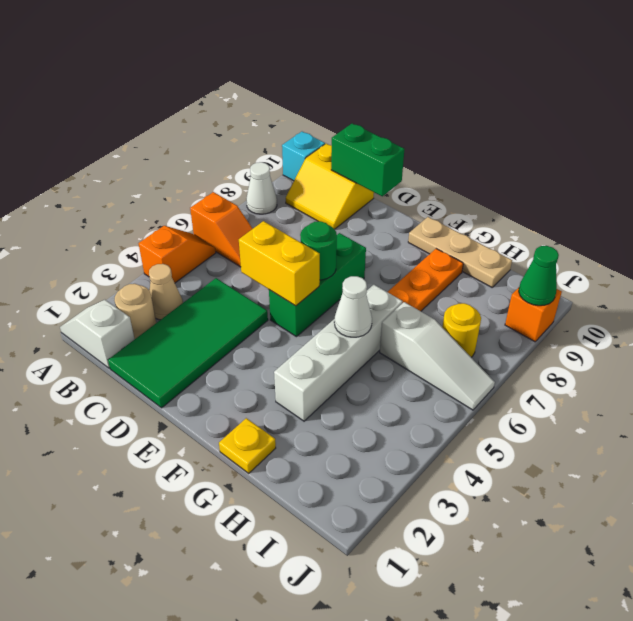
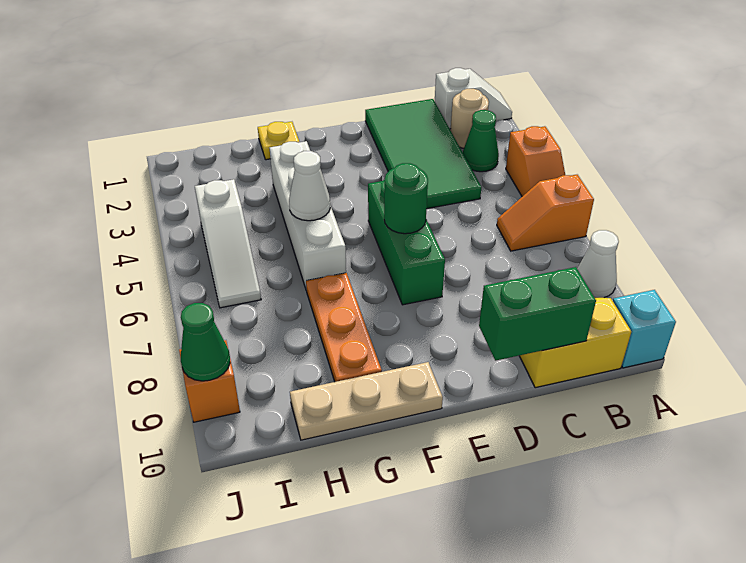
tan 1x1 cone [149,264,183,320] -> green 1x1 cone [463,110,499,172]
yellow 1x2 brick [239,221,320,306] -> none
white 1x3 slope [380,302,495,410] -> white 1x3 slope turned to [195,179,261,308]
yellow 1x1 round brick [442,303,481,357] -> none

